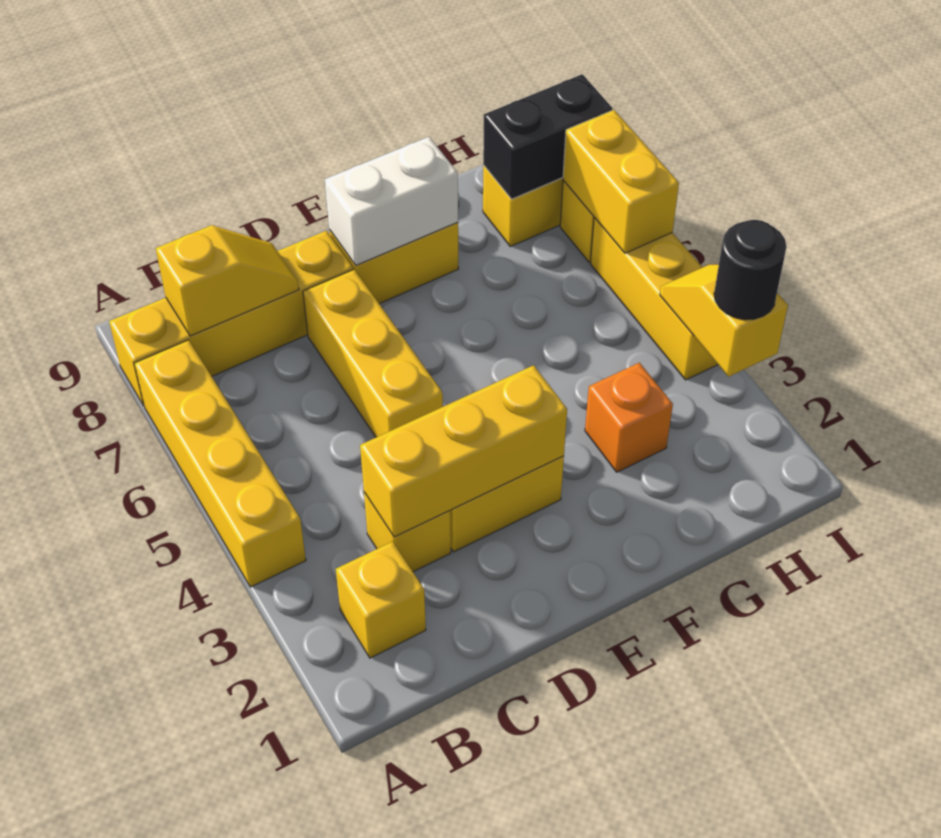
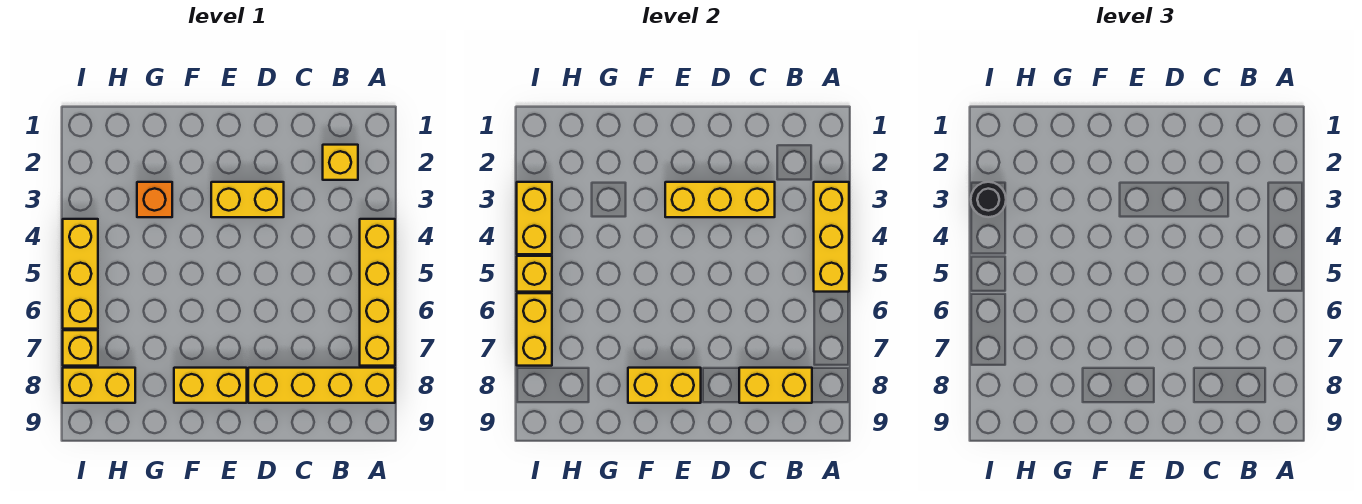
yellow 1x2 slope [156,225,299,336] -> yellow 1x2 brick [739,368,812,403]
yellow 1x1 brick [364,492,451,572] -> yellow 1x1 brick moved to [517,256,552,292]
yellow 1x3 brick [303,269,443,437] -> yellow 1x3 brick moved to [814,182,849,292]
white 1x2 brick [325,137,458,265] -> yellow 1x2 brick [628,368,701,403]
black 1x2 brick [483,74,613,199] -> none
yellow 1x2 slope [660,264,788,377] -> yellow 1x2 brick [517,182,552,254]

